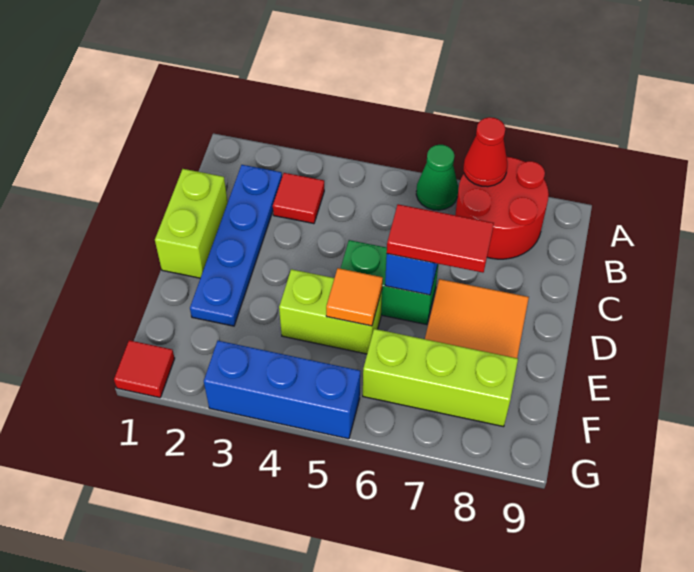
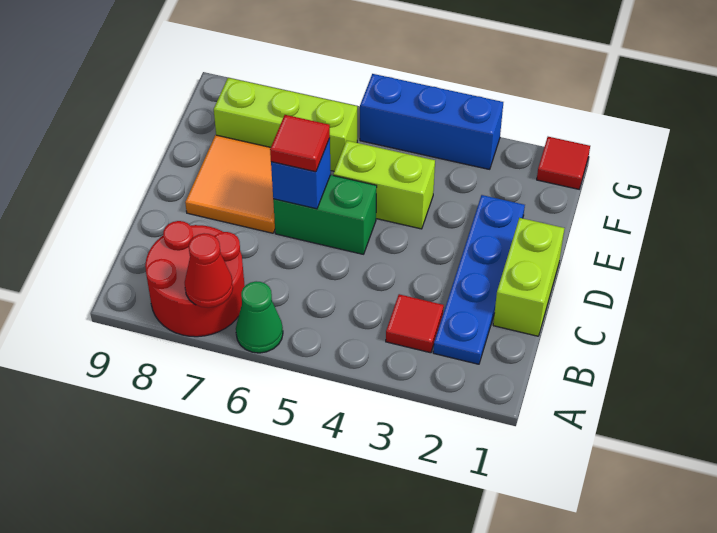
red 1x2 tile [387,204,494,273] -> red 1x1 tile [270,115,330,172]
orange 1x1 tile [326,268,383,326] -> none

